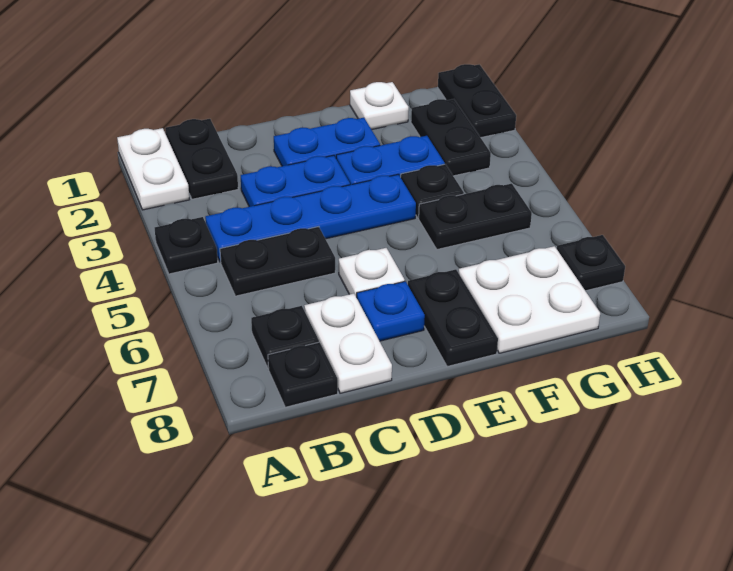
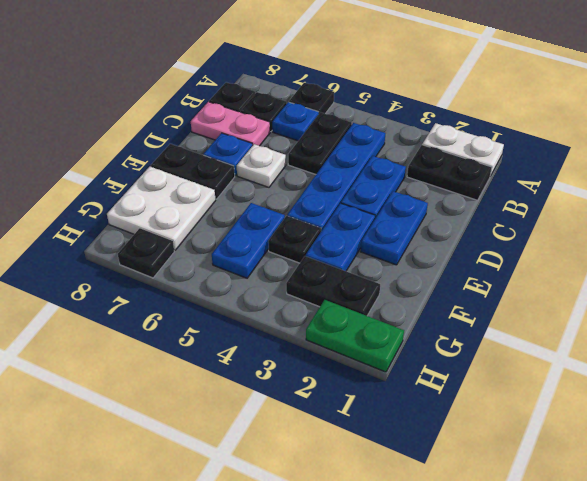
black 1x1 plate [155,217,218,274] -> black 1x1 plate moved to [289,83,334,114]
none -> blue 1x1 plate [272,102,319,141]
white 1x2 plate [304,293,392,393] -> pink 1x2 plate [191,102,270,146]
white 1x1 plate [350,82,409,130] -> none
black 1x2 plate [419,184,532,249] -> blue 1x2 plate [212,203,285,278]
black 1x2 plate [438,64,516,138] -> green 1x2 plate [306,300,404,372]

